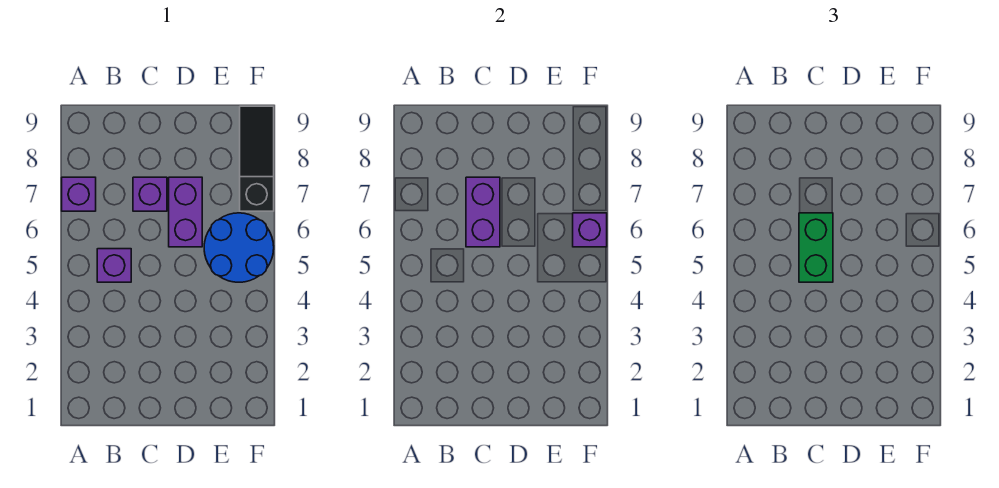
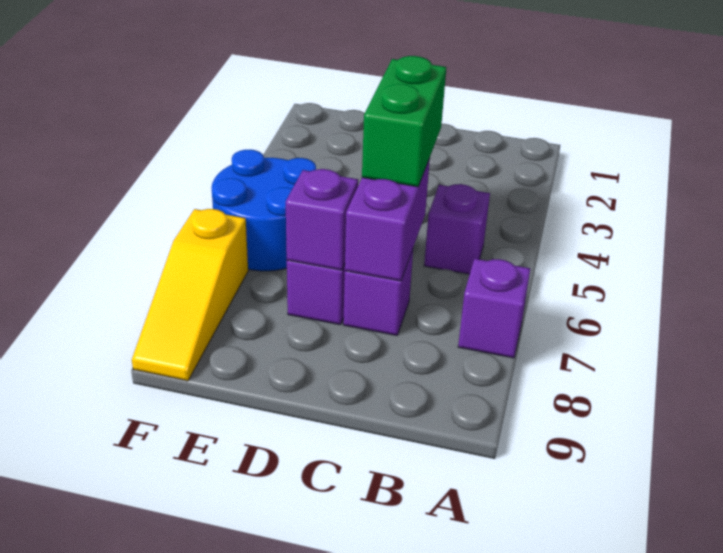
purple 1x1 brick [573,213,607,247] -> purple 1x1 brick moved to [286,169,358,270]
black 1x3 slope [240,106,274,211] -> yellow 1x3 slope [132,209,248,381]

